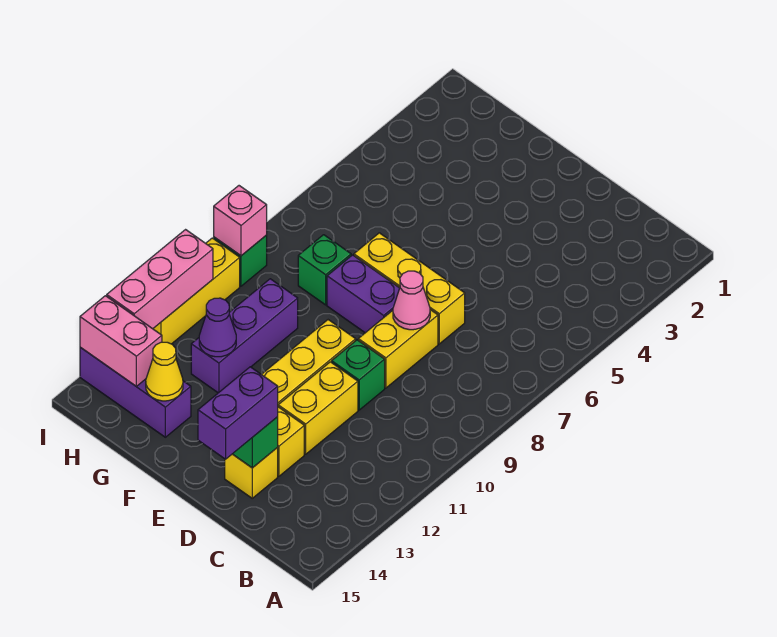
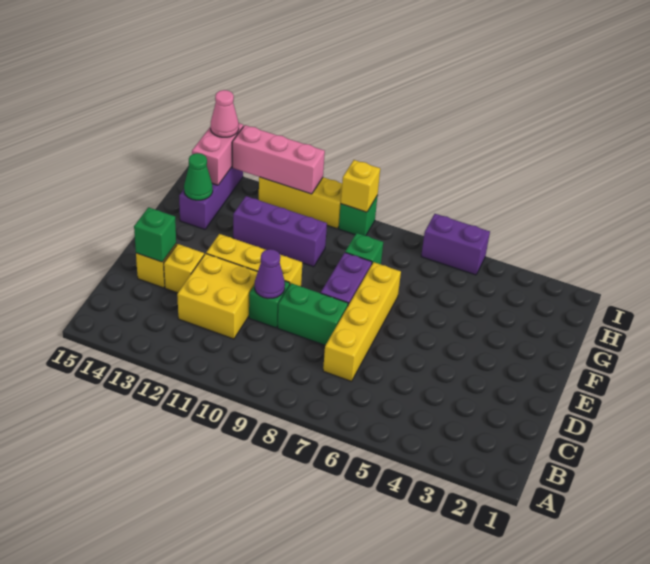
yellow 1x3 brick [354,233,465,344] -> yellow 1x4 brick [323,262,401,382]
yellow 1x2 brick [358,310,438,388] -> green 1x2 brick [278,283,348,345]
pink 1x1 cone [393,271,430,330] -> pink 1x1 cone moved to [211,90,239,137]
yellow 1x2 brick [278,362,358,454] -> yellow 2x2 brick [177,254,258,339]
purple 1x2 brick [198,367,278,459] -> purple 1x2 brick moved to [421,214,490,275]
purple 1x1 cone [199,298,236,357] -> purple 1x1 cone moved to [255,249,285,298]
yellow 1x1 cone [146,342,183,401] -> green 1x1 cone [184,153,213,200]
pink 1x1 brick [214,186,267,256] -> yellow 1x1 brick [341,160,380,212]

